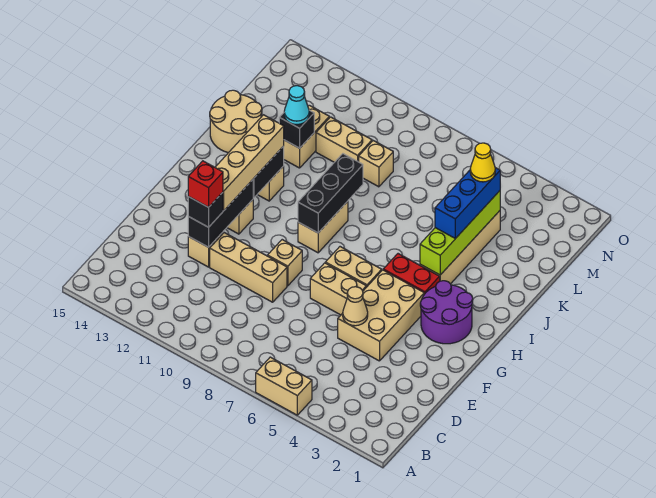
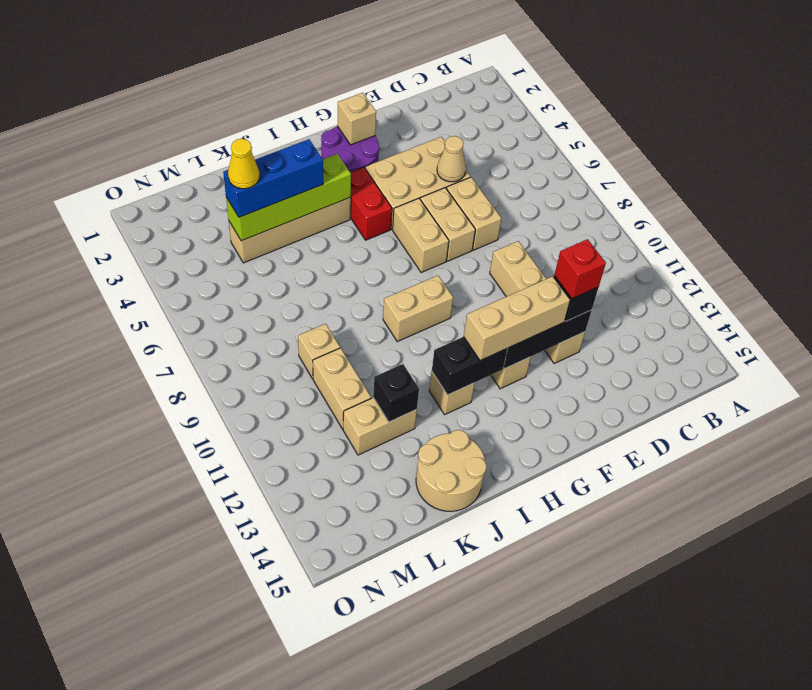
tan 1x2 brick [256,357,312,415] -> tan 1x2 brick moved to [446,177,501,250]
tan 1x1 brick [268,240,302,286] -> tan 1x1 brick moved to [337,93,376,145]
tan 1x4 brick [215,115,284,211] -> tan 1x3 brick [464,276,570,361]
black 1x3 brick [298,154,363,233] -> none
cyan 1x1 cone [284,86,309,124] -> none

